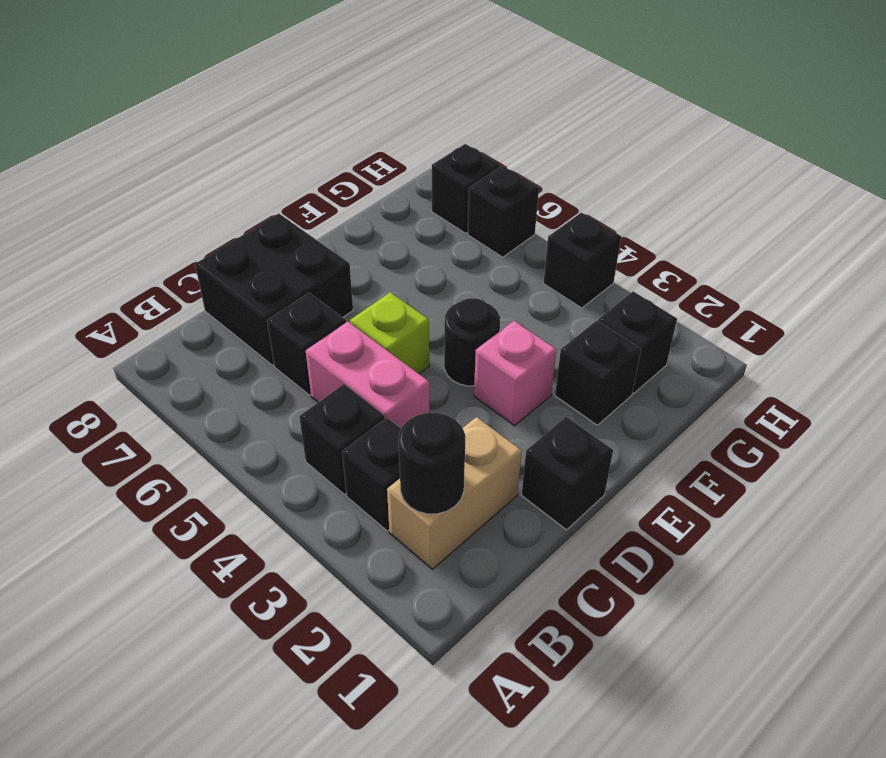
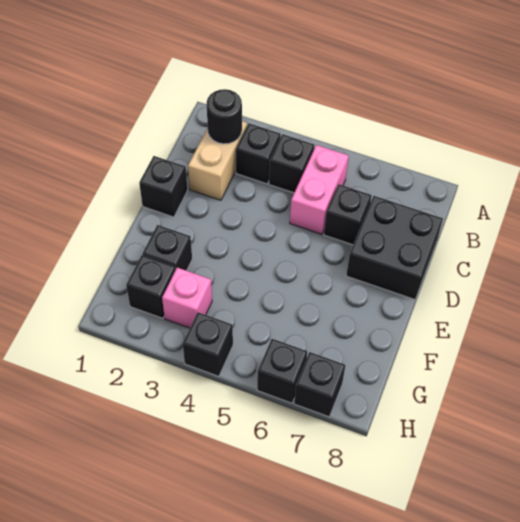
pink 1x2 brick [306,322,429,428] -> pink 1x2 brick turned to [290,145,349,234]
lime 1x1 brick [350,292,429,374] -> none
pink 1x1 brick [474,321,556,426] -> pink 1x1 brick moved to [162,268,212,328]
black 1x1 round brick [444,298,500,386] -> none

